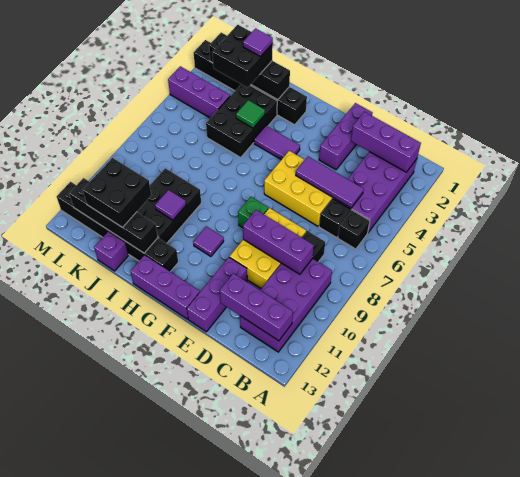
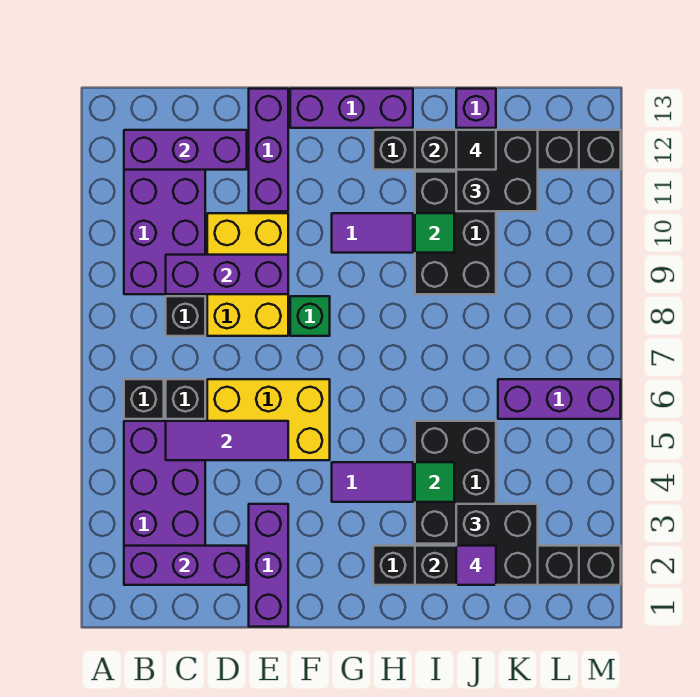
purple 1x1 tile [193,226,224,256] -> purple 1x2 tile [332,213,413,253]
purple 1x1 tile [155,190,186,220] -> green 1x1 tile [415,213,454,253]
none -> black 1x1 tile [456,130,496,170]
purple 1x3 brick [168,66,230,118] -> purple 1x3 brick moved to [498,379,621,419]

